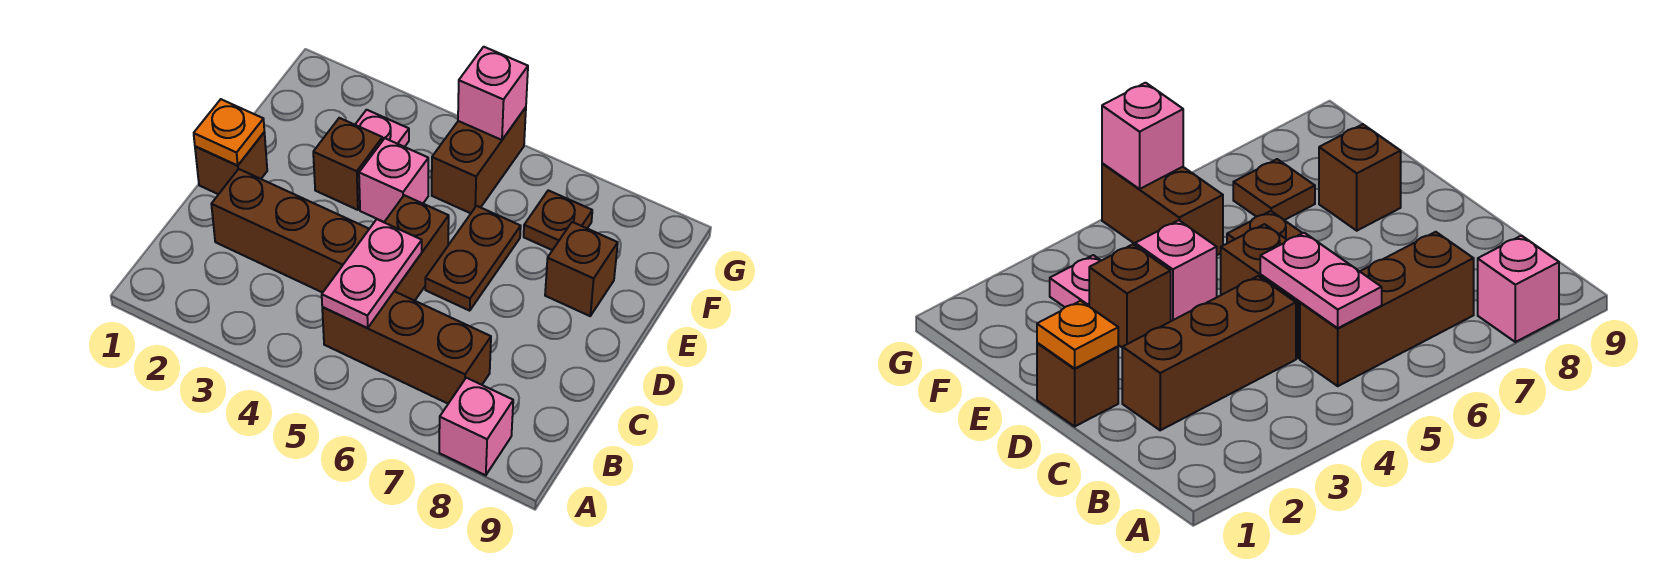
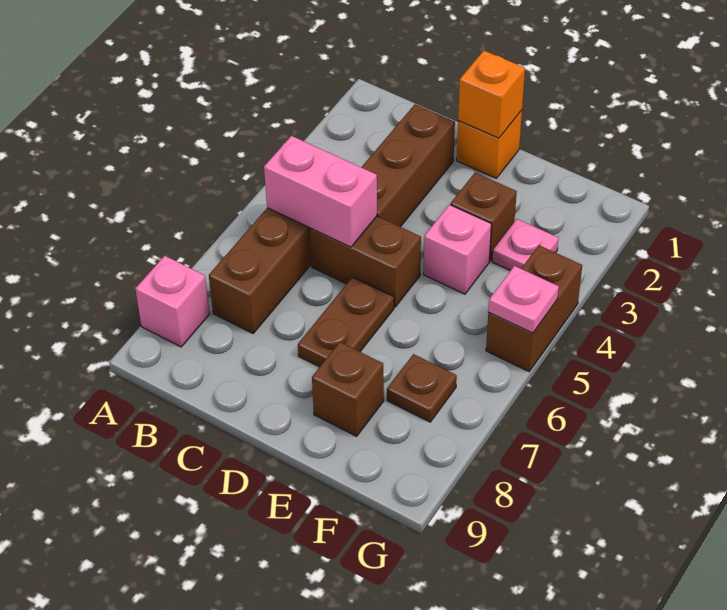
pink 1x2 plate [322,219,422,328] -> pink 1x2 brick [264,136,377,247]
brown 1x1 brick [195,132,267,194] -> orange 1x1 brick [457,110,522,178]
orange 1x1 plate [194,99,264,166] -> orange 1x1 brick [458,51,525,138]
brown 1x2 plate [425,206,521,311] -> brown 1x2 plate turned to [298,277,394,367]
brown 1x2 brick [432,107,526,213] -> brown 1x2 brick turned to [486,245,582,371]
pink 1x1 brick [458,47,528,140] -> pink 1x1 plate [488,266,559,333]

